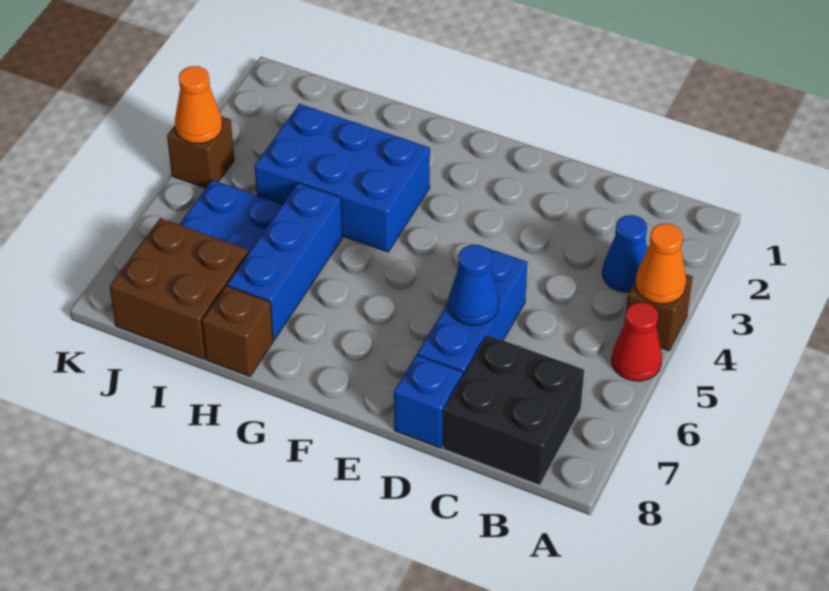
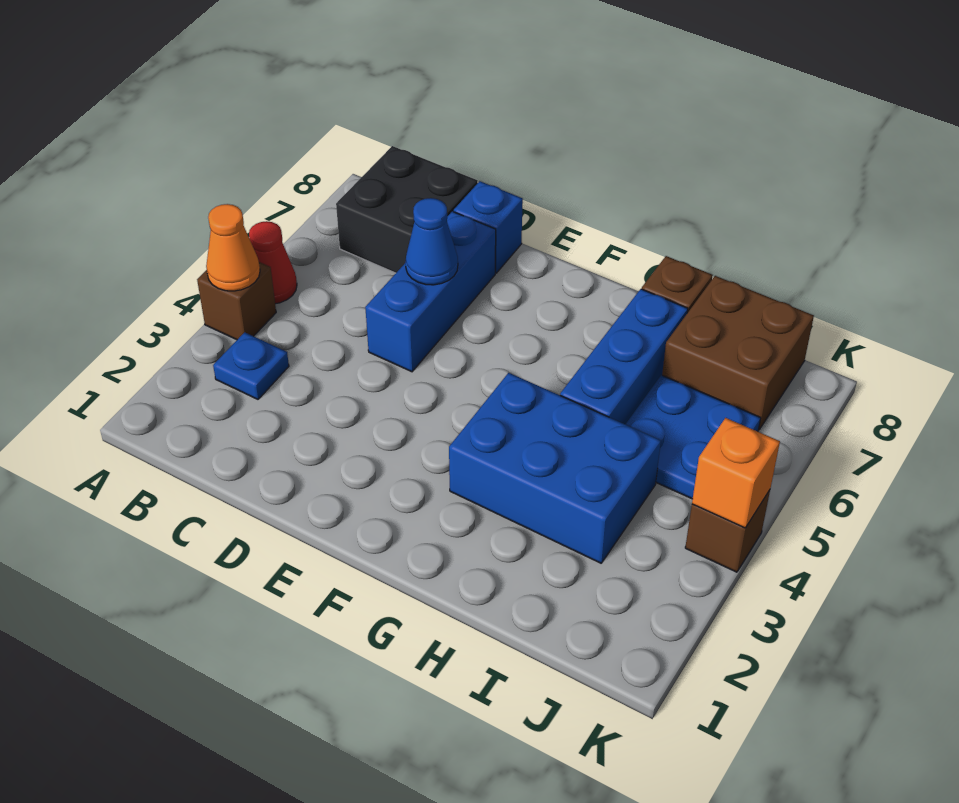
blue 1x1 cone [602,215,647,292] -> blue 1x1 plate [213,332,289,399]
orange 1x1 cone [175,66,222,143] -> orange 1x1 brick [692,418,780,528]

